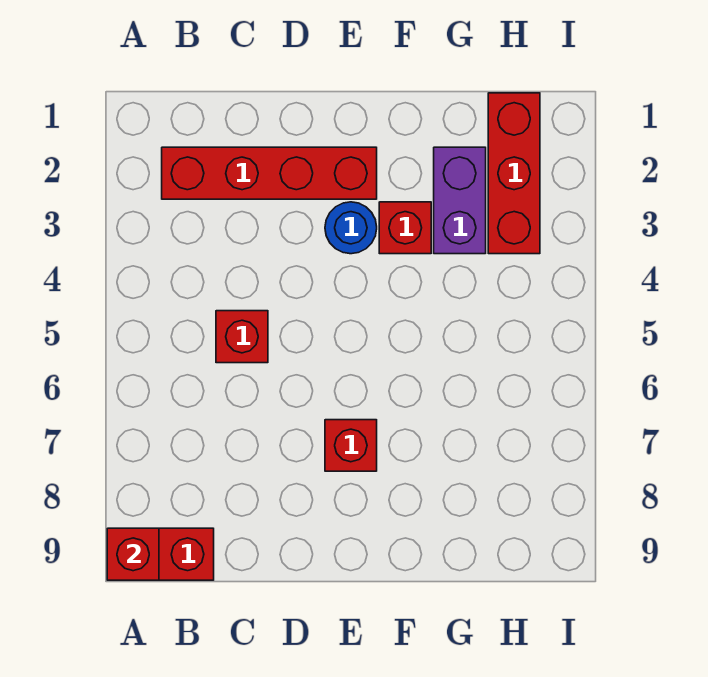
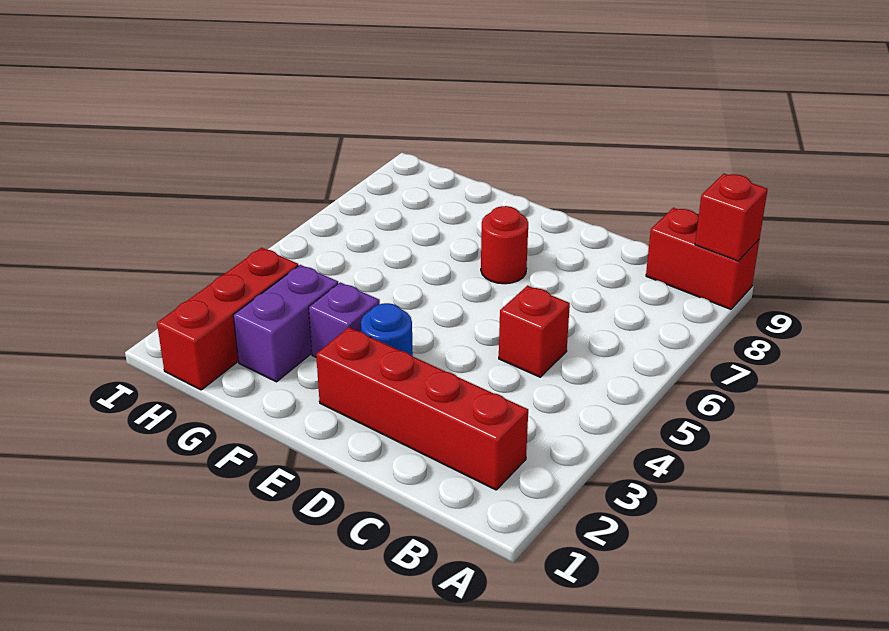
red 1x1 brick [325,420,377,471] -> red 1x1 round brick [481,206,528,284]
red 1x1 brick [379,202,431,254] -> purple 1x1 brick [309,282,380,357]

